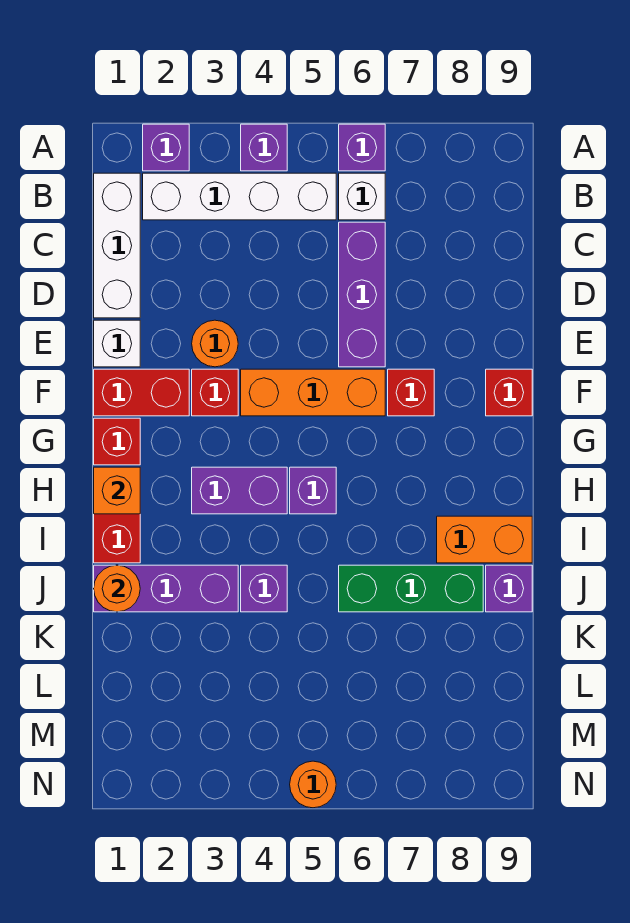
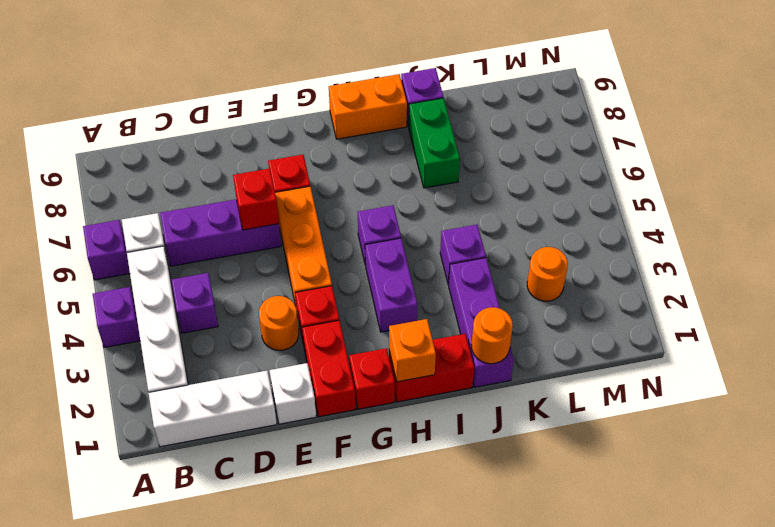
purple 1x1 brick [143,124,189,171] -> purple 1x1 brick moved to [171,273,218,333]
red 1x1 brick [486,369,532,416] -> red 1x1 brick moved to [233,169,279,230]
orange 1x2 brick [437,516,532,563] -> orange 1x2 brick turned to [329,74,407,139]
green 1x3 brick [339,565,483,612] -> green 1x2 brick [409,98,460,188]
orange 1x1 round brick [290,761,336,808] -> orange 1x1 round brick moved to [527,247,568,301]

